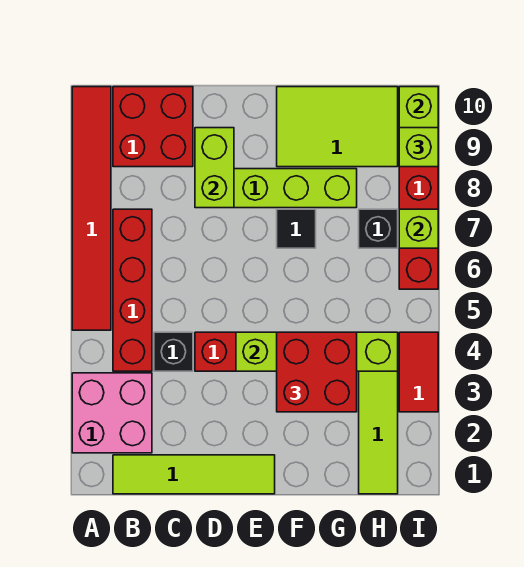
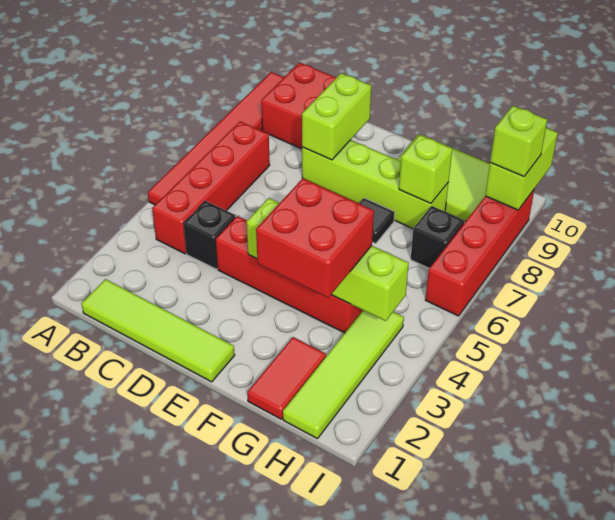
pink 2x2 brick [72,373,152,453] -> none
red 1x2 tile [399,332,438,412] -> red 1x2 tile moved to [247,337,326,419]
lime 1x1 brick [399,209,438,248] -> lime 1x1 brick moved to [399,135,452,204]

